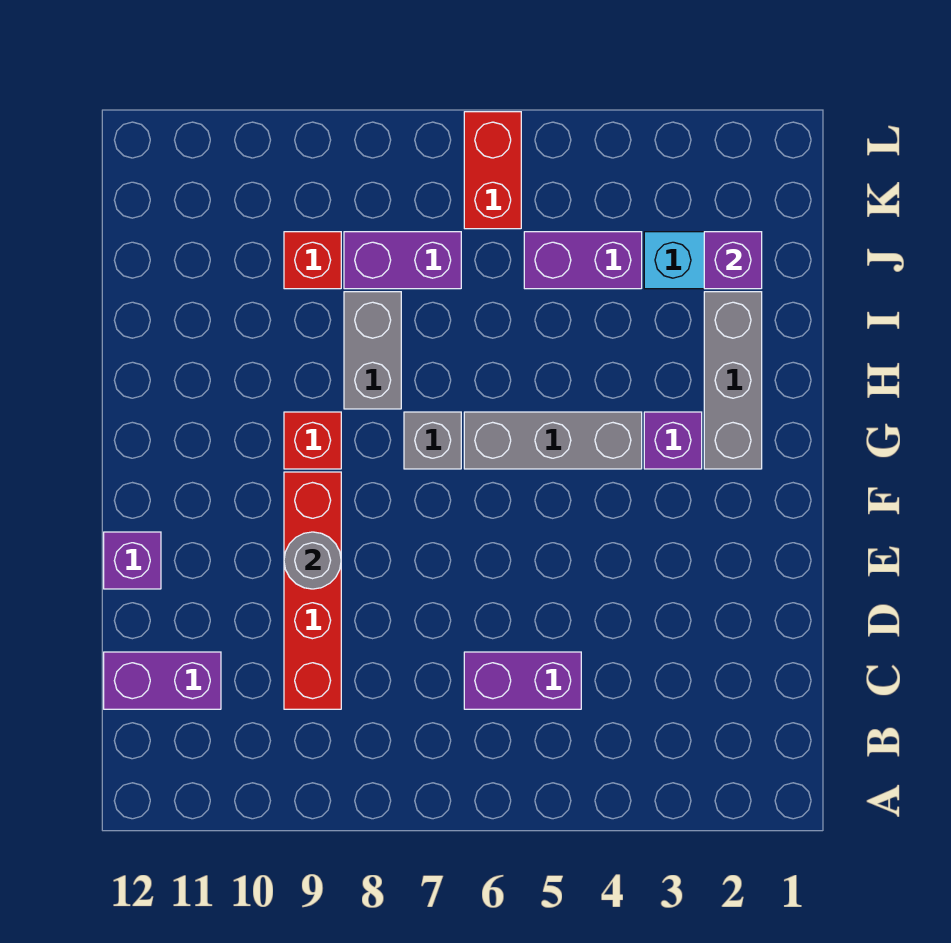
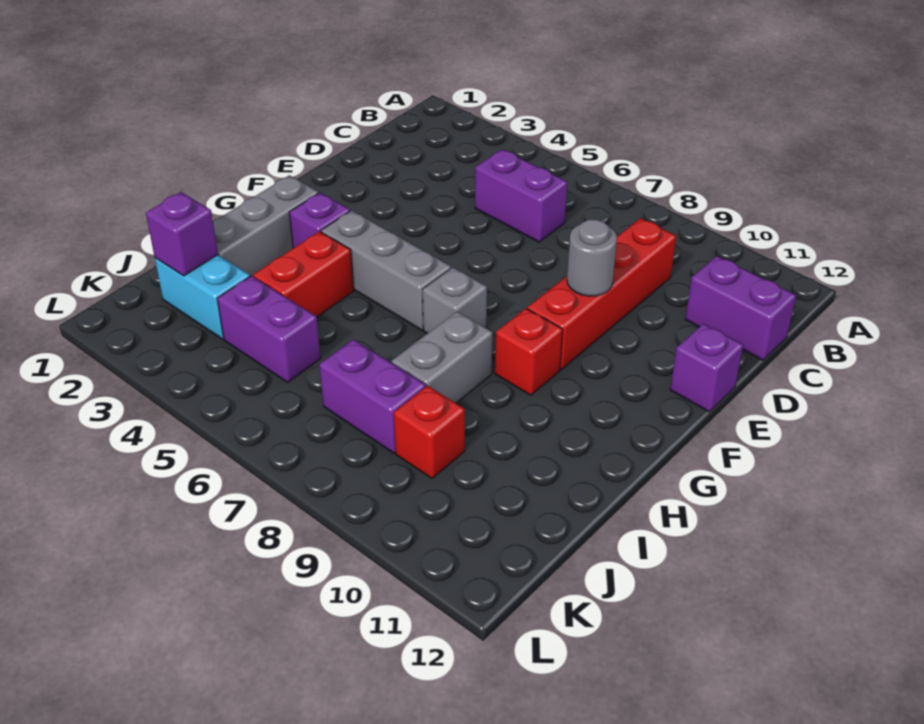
red 1x2 brick [464,112,521,229] -> red 1x2 brick moved to [253,231,353,317]

